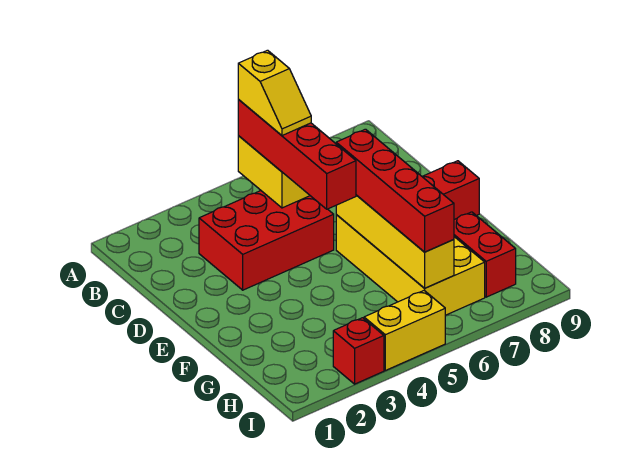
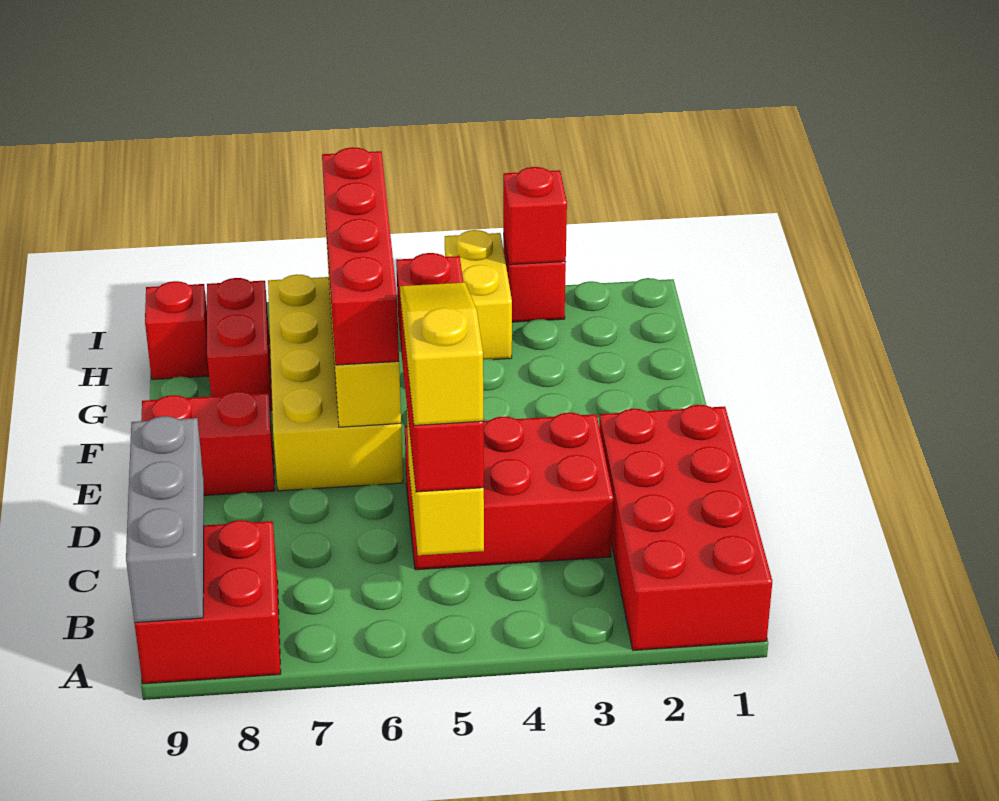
none -> red 2x4 brick [599,405,772,650]
none -> red 2x2 brick [135,520,281,684]
none -> grey 1x3 brick [126,416,204,623]
yellow 1x2 slope [238,50,311,136] -> yellow 1x3 slope [400,282,483,425]
none -> red 1x1 brick [145,281,209,379]
none -> red 1x1 brick [503,167,567,265]
yellow 1x2 brick [364,291,445,370] -> yellow 1x2 brick turned to [445,230,512,360]

